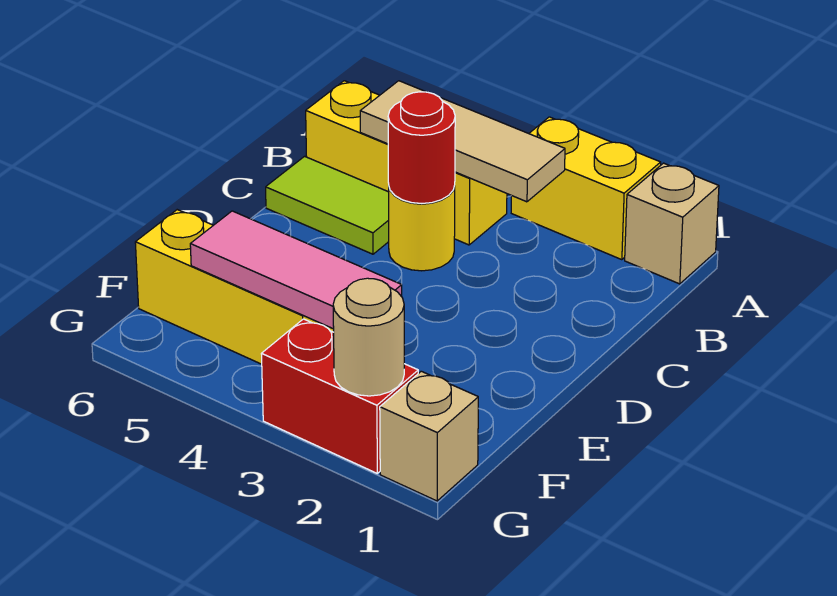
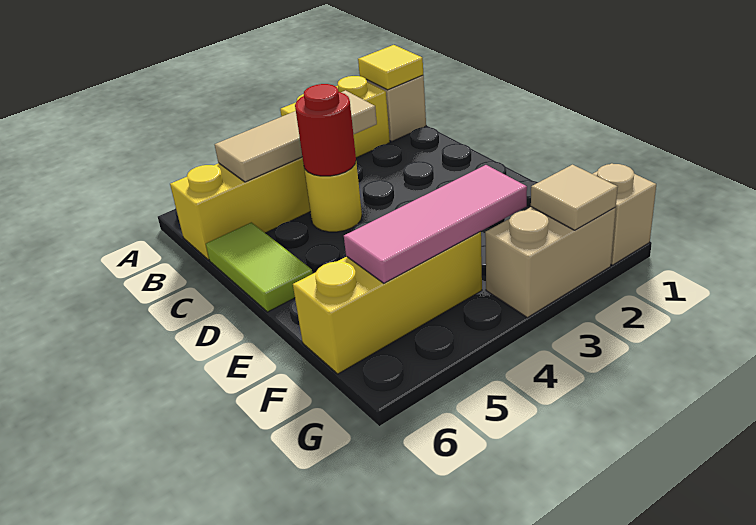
none -> yellow 1x1 tile [358,45,423,90]
lime 1x2 tile [266,156,389,254] -> lime 1x2 tile turned to [206,222,313,312]
red 1x2 brick [261,319,418,473] -> tan 1x2 brick [485,207,616,318]
tan 1x1 round brick [333,278,404,396] -> tan 1x1 tile [531,165,618,230]

